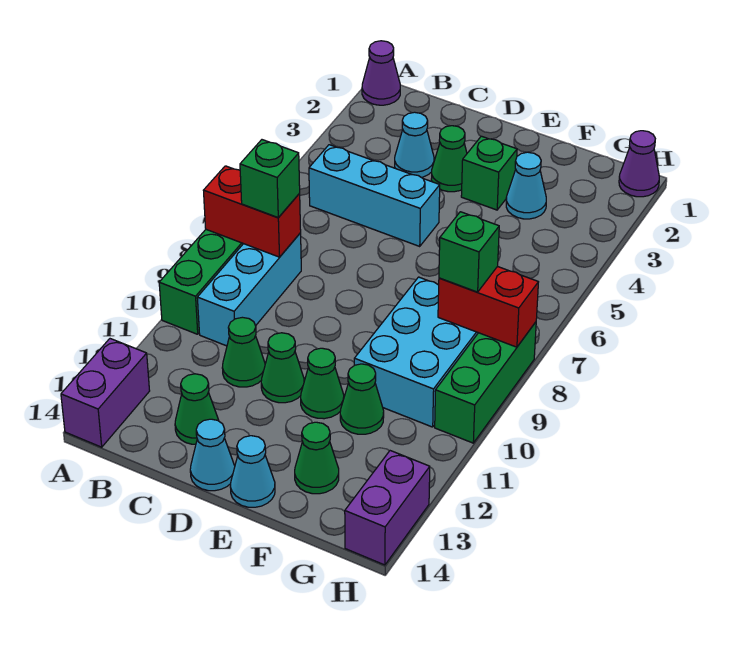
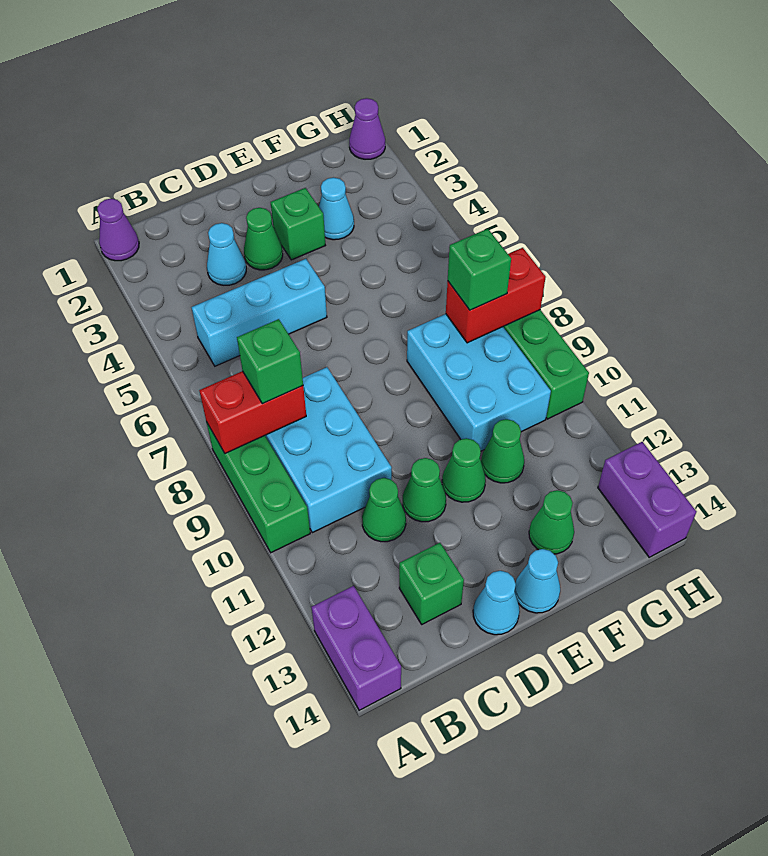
cyan 1x3 brick [197,233,301,346] -> cyan 2x3 brick [265,367,392,533]
green 1x1 cone [175,374,219,444] -> green 1x1 brick [399,543,464,624]

